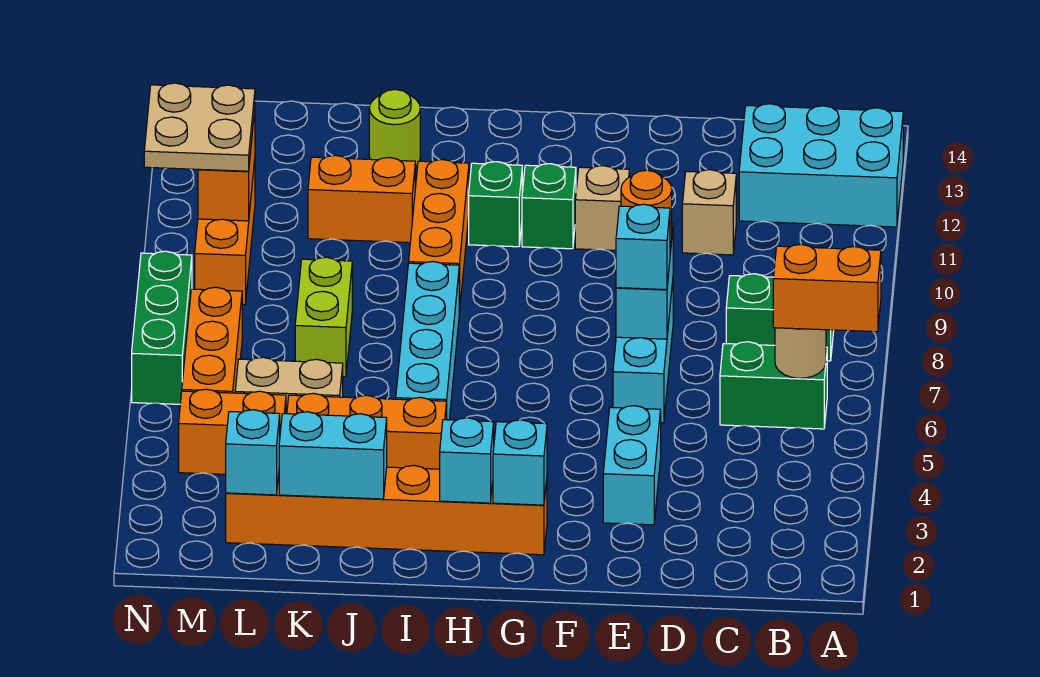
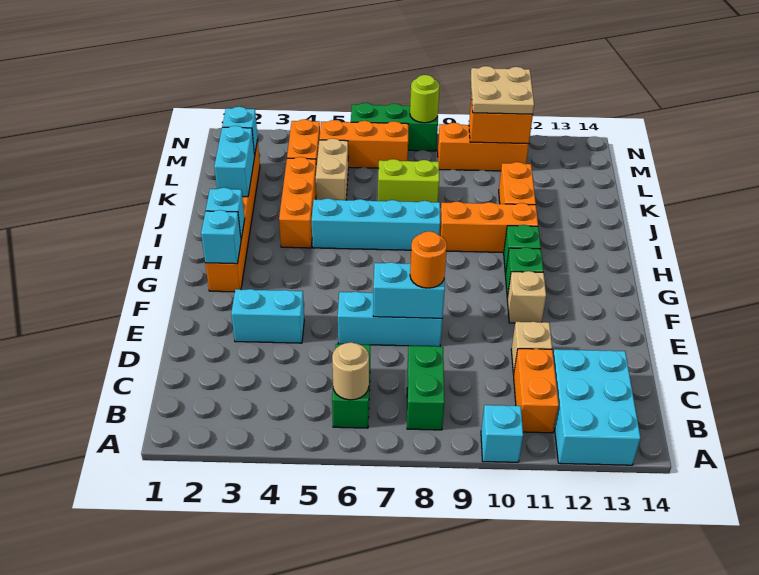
orange 1x2 brick [773,244,881,332] -> orange 1x2 brick moved to [514,349,559,433]
cyan 1x1 brick [616,204,670,290] -> cyan 1x1 brick moved to [481,405,523,462]
lime 1x1 round brick [369,89,420,167] -> lime 1x1 round brick moved to [410,75,440,123]

